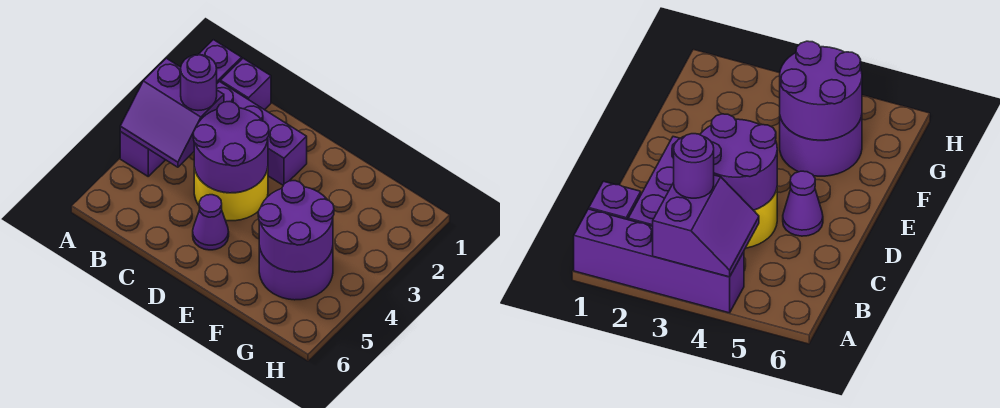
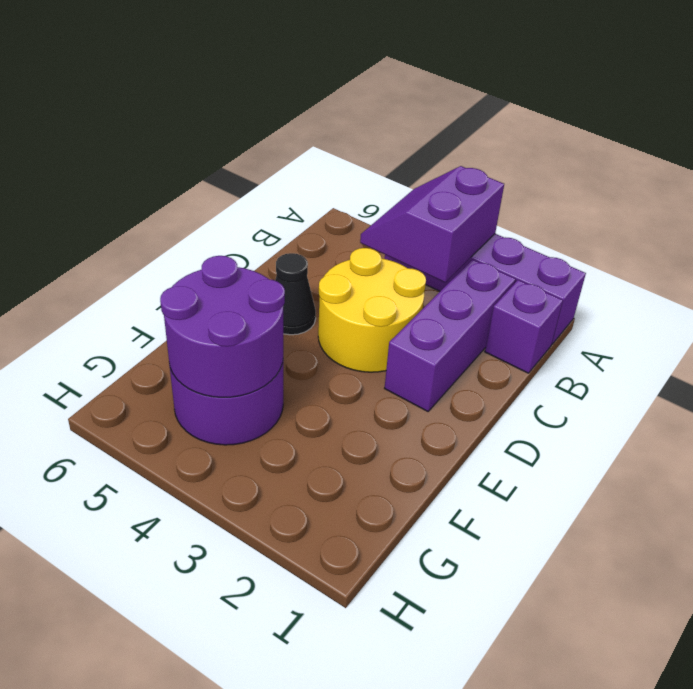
purple 1x1 round brick [181,55,217,110] -> none
purple 2x2 round brick [193,102,269,193] -> none
purple 1x1 cone [193,195,229,250] -> black 1x1 cone [275,253,316,335]

